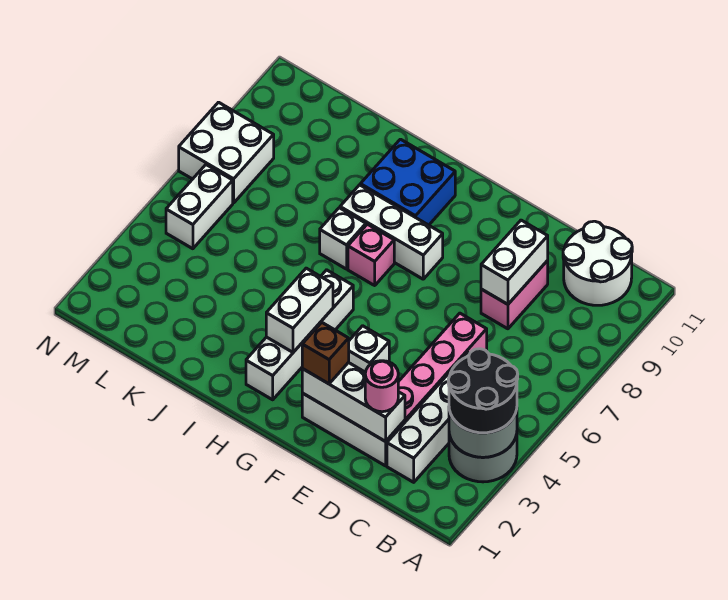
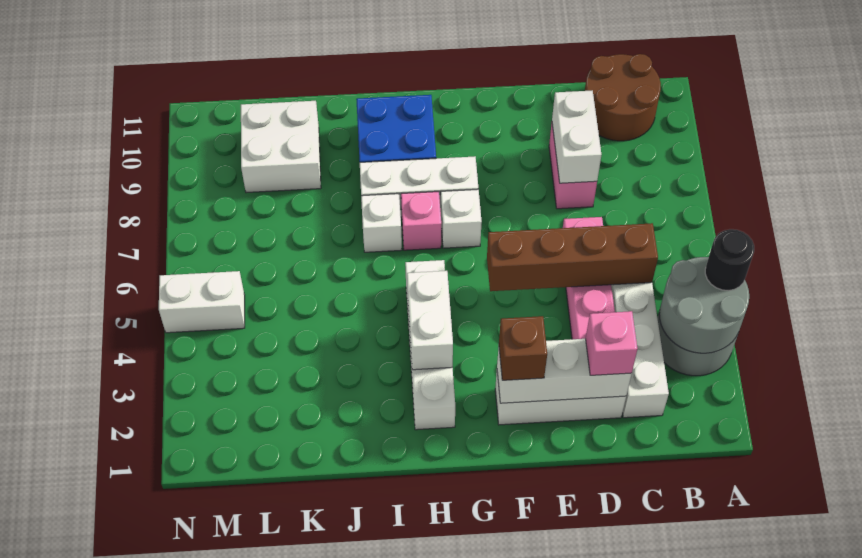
black 2x2 round brick [448,349,518,433] -> black 1x1 round brick [705,229,754,291]
white 2x2 round brick [563,221,632,305] -> brown 2x2 round brick [585,54,661,141]
none -> brown 1x4 brick [487,223,658,291]
pink 1x1 round brick [365,361,398,412] -> pink 1x1 brick [586,311,638,375]
white 1x1 brick [349,326,389,372] -> white 1x1 brick moved to [441,189,482,248]
white 1x2 brick [166,165,233,249] -> white 1x2 brick turned to [159,271,245,333]
white 2x2 brick [179,102,274,203] -> white 2x2 brick moved to [241,101,321,193]

